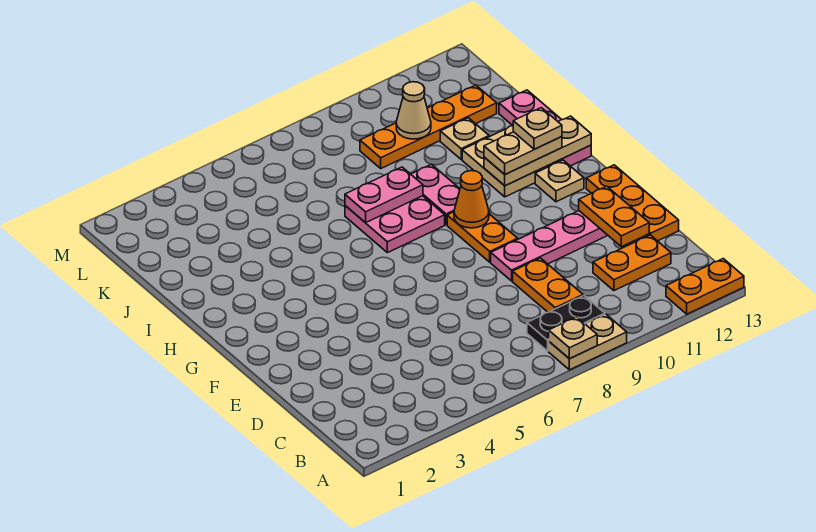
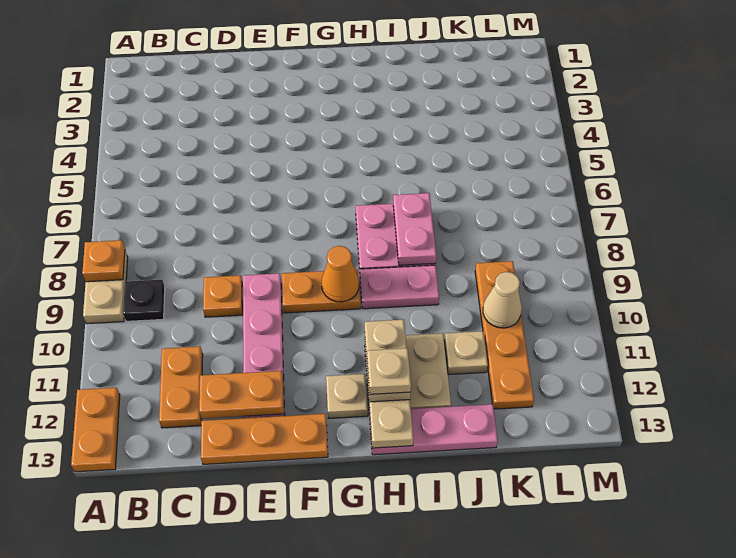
tan 1x1 plate [549,317,597,359] -> orange 1x1 plate [82,240,125,282]
black 1x2 plate [527,296,605,351] -> black 1x1 plate [123,280,165,321]
orange 1x2 plate [513,258,583,312] -> orange 1x1 plate [203,275,243,317]

